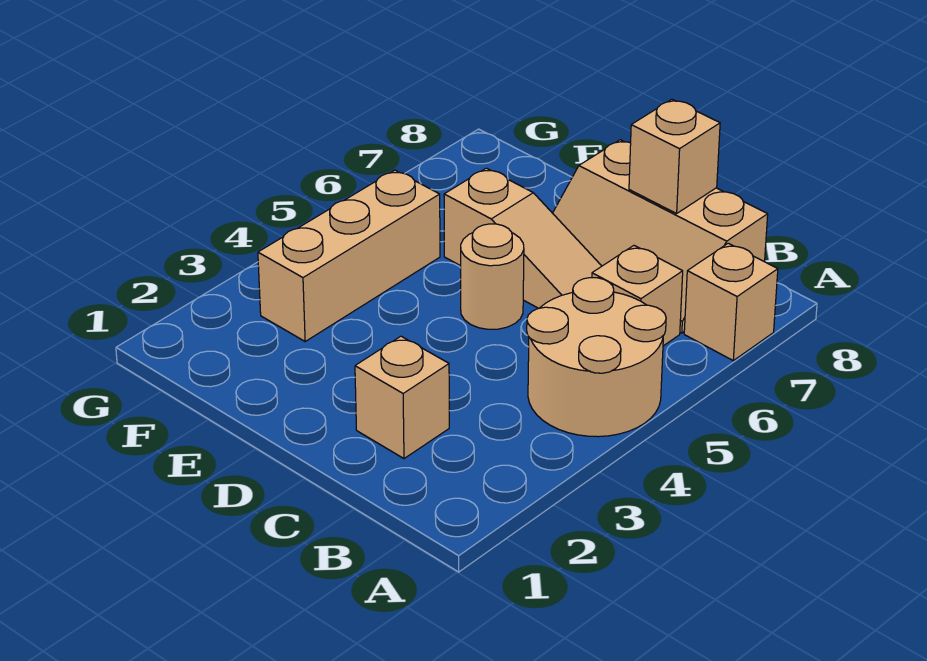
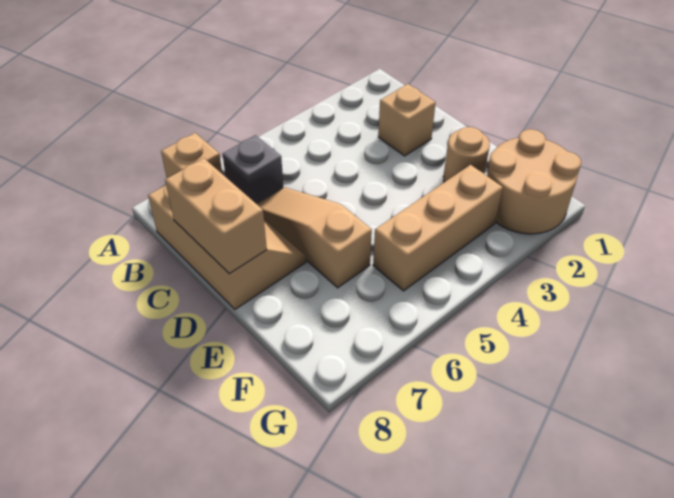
tan 2x2 round brick [527,278,666,437] -> tan 2x2 round brick moved to [487,129,581,234]
tan 1x1 brick [592,246,683,346] -> grey 1x1 brick [223,135,283,204]
tan 1x1 brick [629,99,720,214] -> tan 1x2 brick [165,158,267,274]
tan 1x1 round brick [461,224,524,329] -> tan 1x1 round brick moved to [443,127,490,182]

